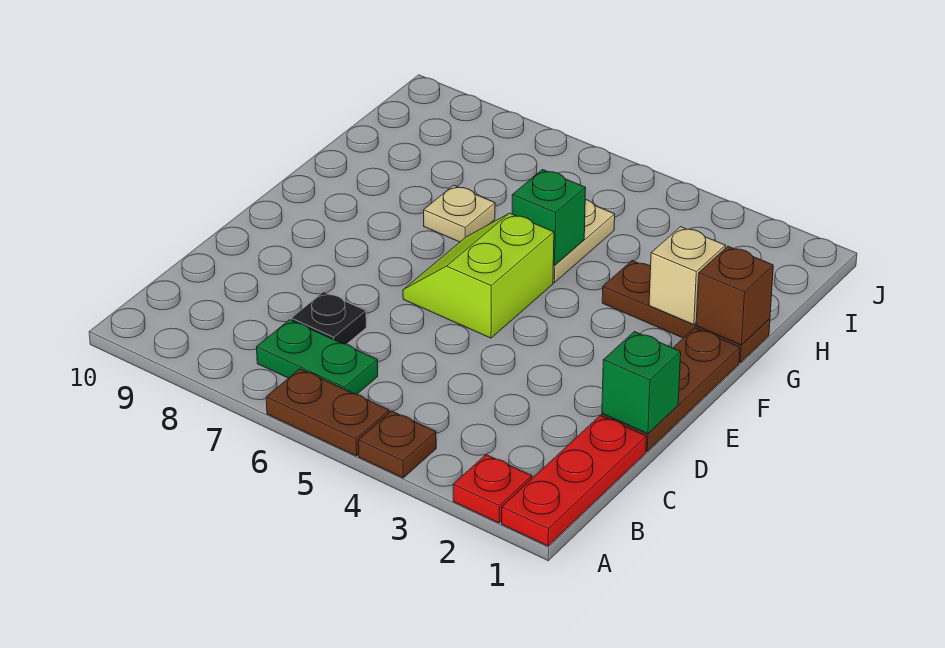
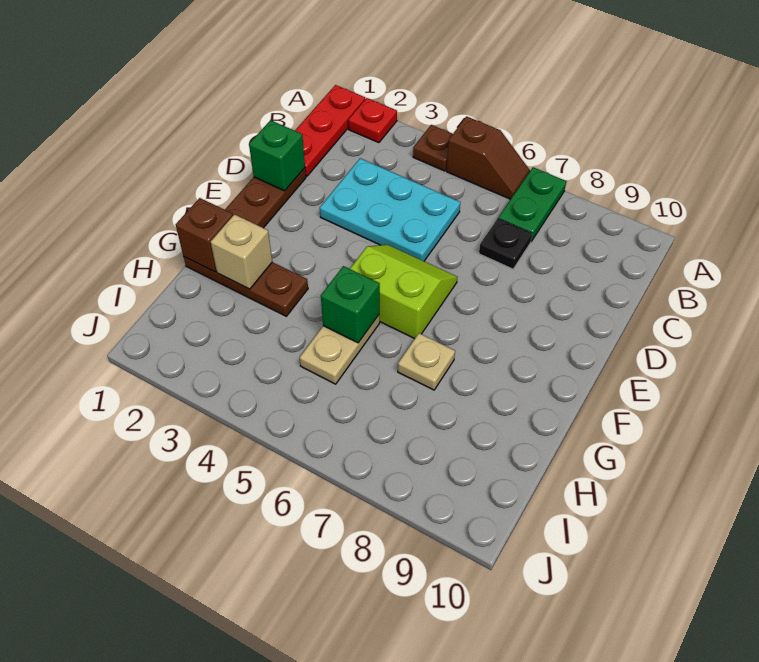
brown 1x2 plate [266,369,389,456] -> brown 1x2 slope [446,116,530,199]
green 1x2 plate [257,320,378,394] -> green 1x2 plate turned to [498,167,566,241]
none -> cyan 2x3 plate [320,158,460,261]
lime 2x2 slope [403,213,554,338] -> lime 2x2 slope turned to [350,245,457,339]

